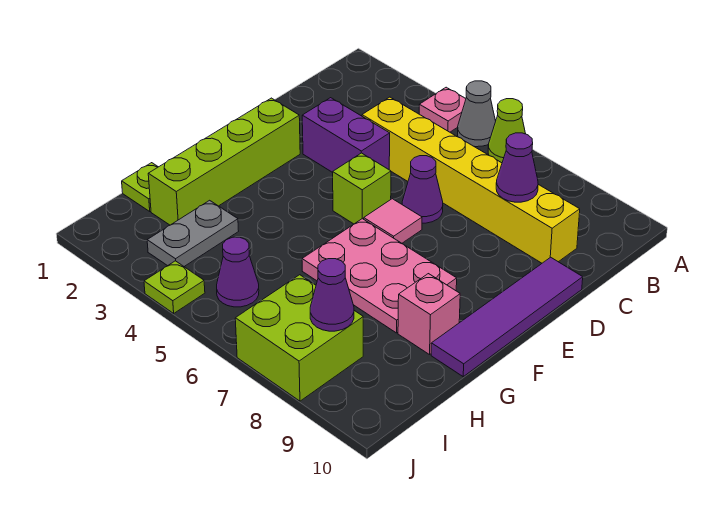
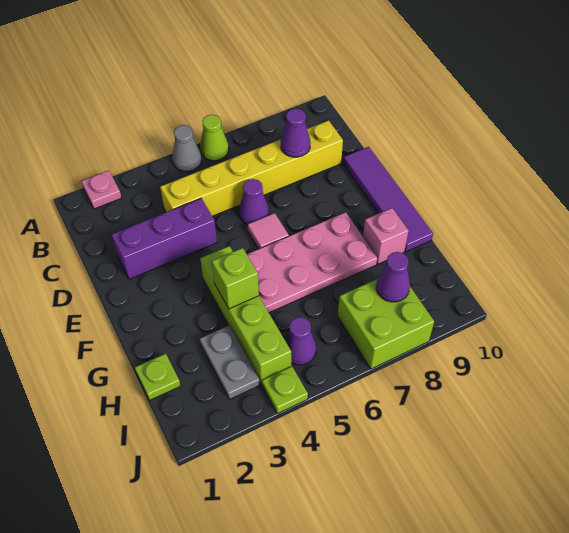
pink 1x1 plate [419,87,466,132] -> pink 1x1 plate moved to [81,170,121,209]
purple 1x2 brick [302,98,390,173] -> purple 1x3 brick [111,198,217,279]
lime 1x4 brick [148,98,300,225] -> lime 1x4 brick moved to [200,246,291,385]
lime 1x1 brick [333,153,391,224] -> lime 1x1 brick moved to [212,248,259,309]
pink 2x3 plate [302,219,457,333] -> pink 2x4 plate [247,212,377,313]

